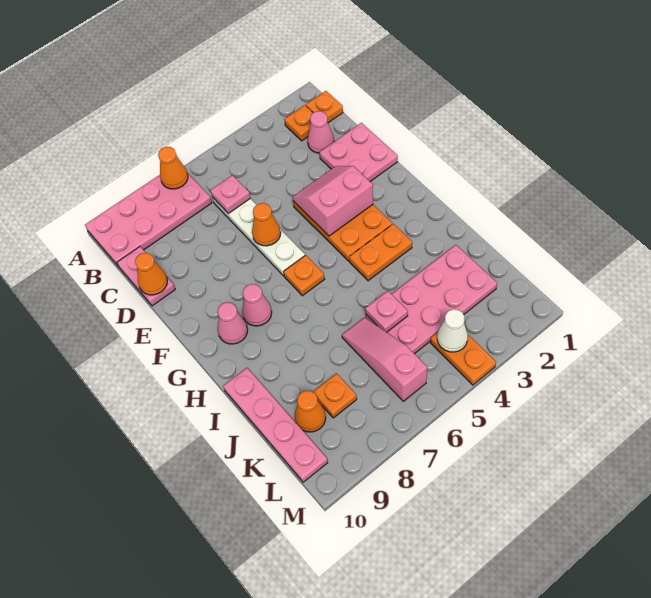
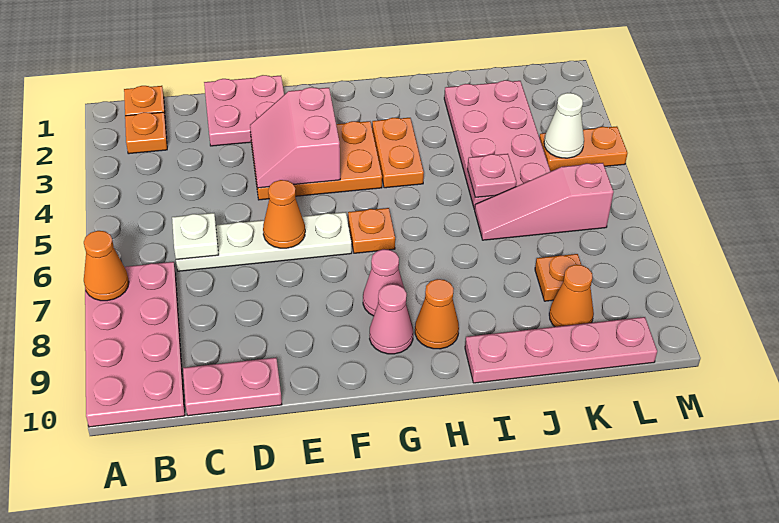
pink 1x1 cone [308,111,334,153] -> none
pink 1x1 plate [211,175,250,214] -> white 1x1 plate [172,213,219,259]
orange 1x1 cone [135,253,167,295] -> orange 1x1 cone moved to [415,279,459,349]

